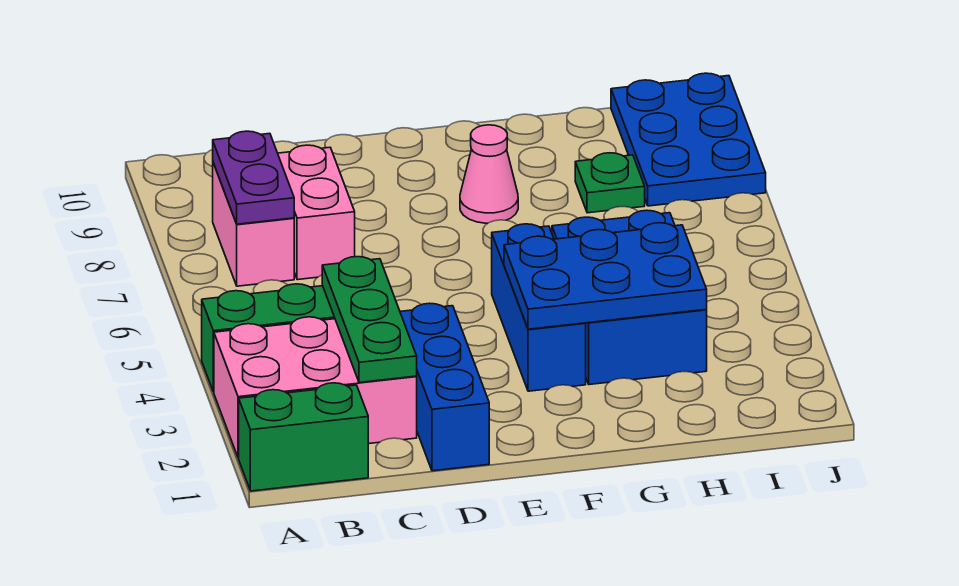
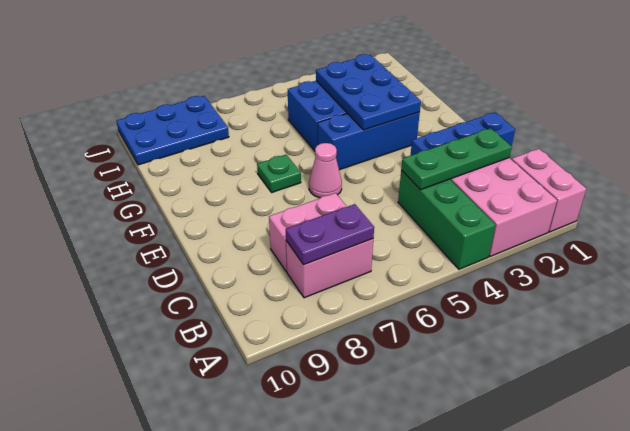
green 1x2 brick [239,383,368,491] -> pink 1x2 brick [512,149,586,232]
pink 1x1 cone [460,125,518,223] -> pink 1x1 cone moved to [309,143,342,198]
green 1x1 plate [575,153,645,213] -> green 1x1 plate moved to [257,155,301,192]

